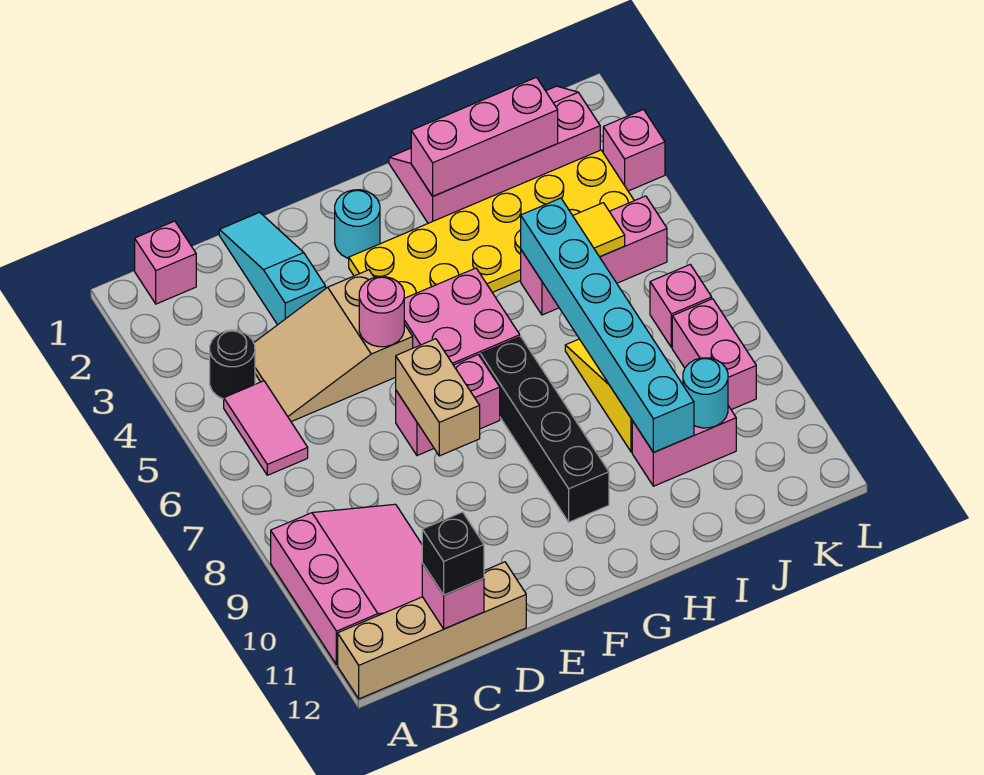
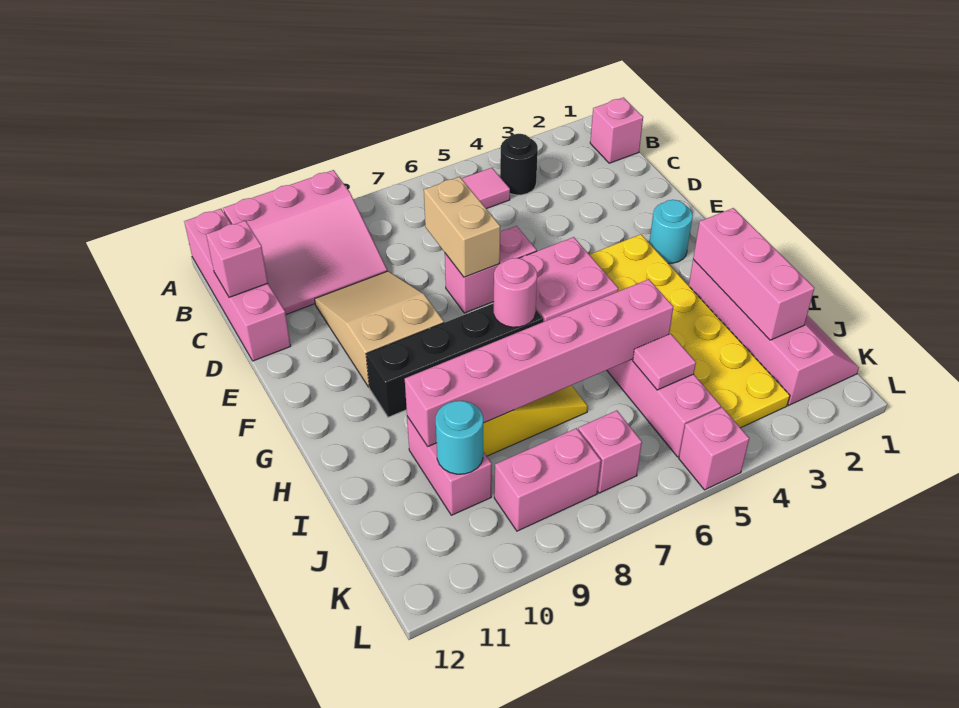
tan 1x4 brick [338,562,526,699] -> pink 1x4 brick [184,209,291,361]
tan 2x3 slope [254,270,413,422] -> tan 2x3 slope moved to [315,271,444,387]
black 1x1 brick [422,512,484,595] -> none
cyan 1x3 slope [219,212,326,325] -> none
pink 1x1 round brick [359,277,404,347] -> pink 1x1 round brick moved to [494,258,537,327]
pink 1x2 brick [396,355,500,456] -> pink 1x2 brick turned to [445,226,537,313]
tan 1x2 brick [396,339,480,456] -> tan 1x2 brick turned to [424,177,500,277]
cyan 1x6 brick [521,198,694,453] -> pink 1x6 brick [405,279,673,446]
yellow 1x1 tile [573,203,625,257] -> pink 1x1 tile [633,334,696,390]
pink 1x1 brick [603,110,665,191] -> pink 1x1 brick moved to [679,407,749,490]

